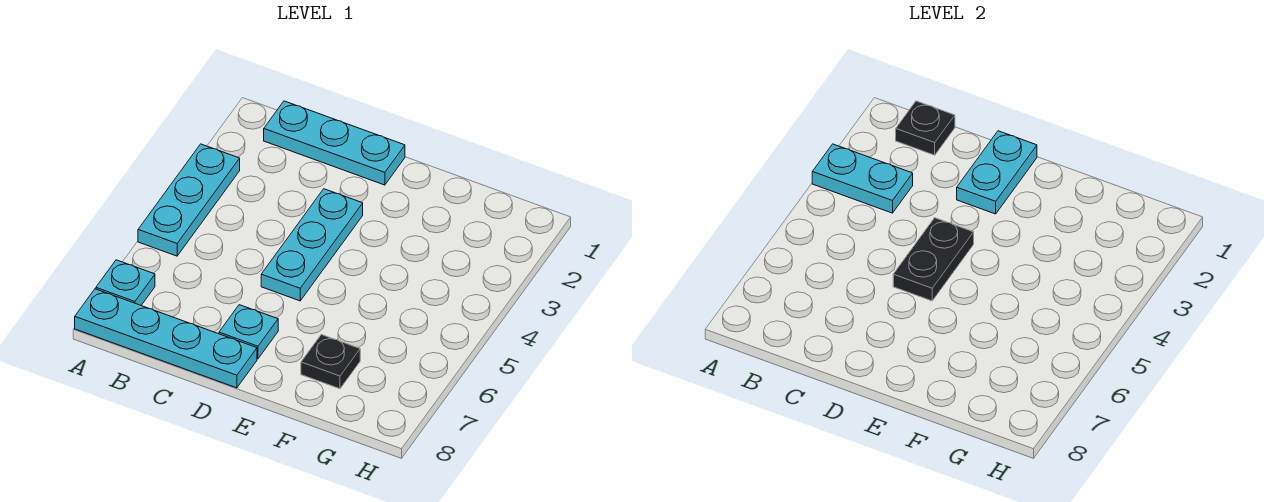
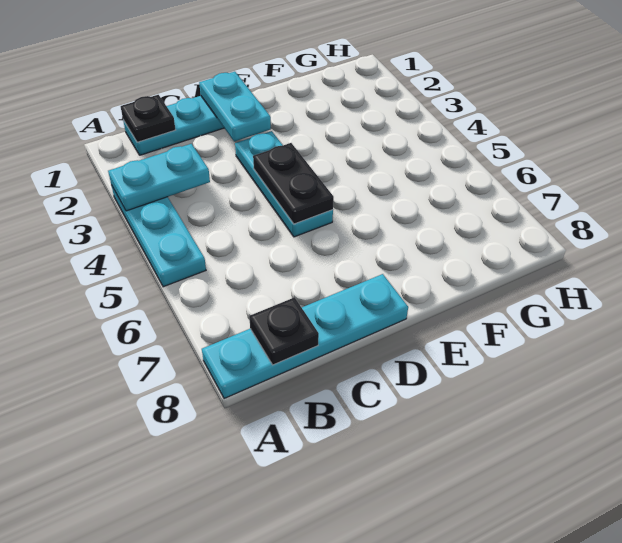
cyan 1x1 plate [96,260,155,305] -> none
cyan 1x1 plate [219,305,278,359] -> none
black 1x1 plate [301,335,360,389] -> black 1x1 plate moved to [249,297,319,365]

